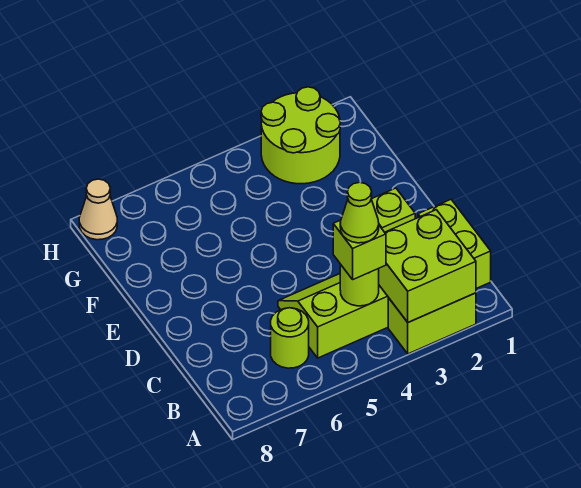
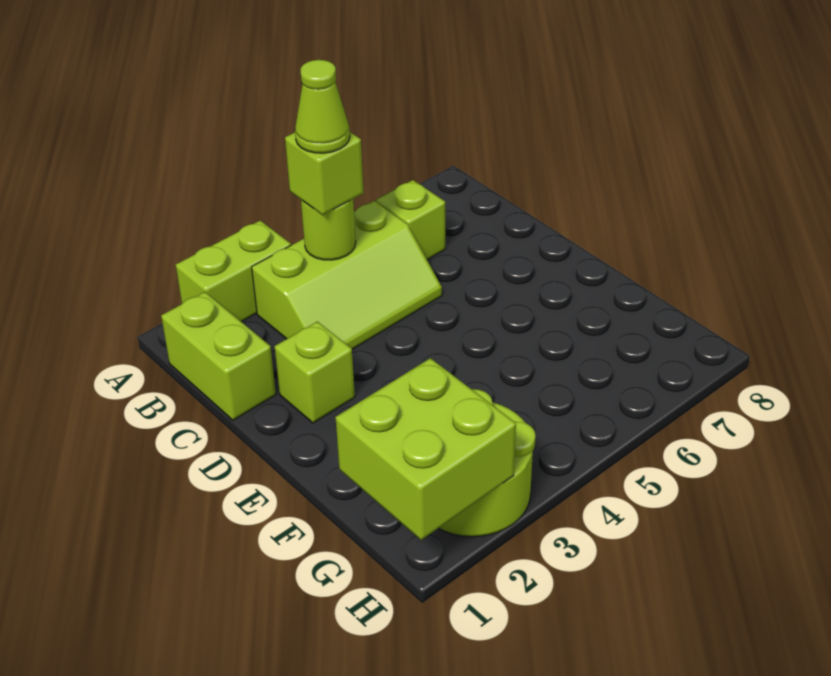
lime 2x2 brick [379,210,476,322] -> lime 2x2 brick moved to [335,358,516,540]
lime 1x1 round brick [271,308,309,368] -> lime 1x1 brick [376,180,445,260]
tan 1x1 cone [79,179,117,240] -> none

